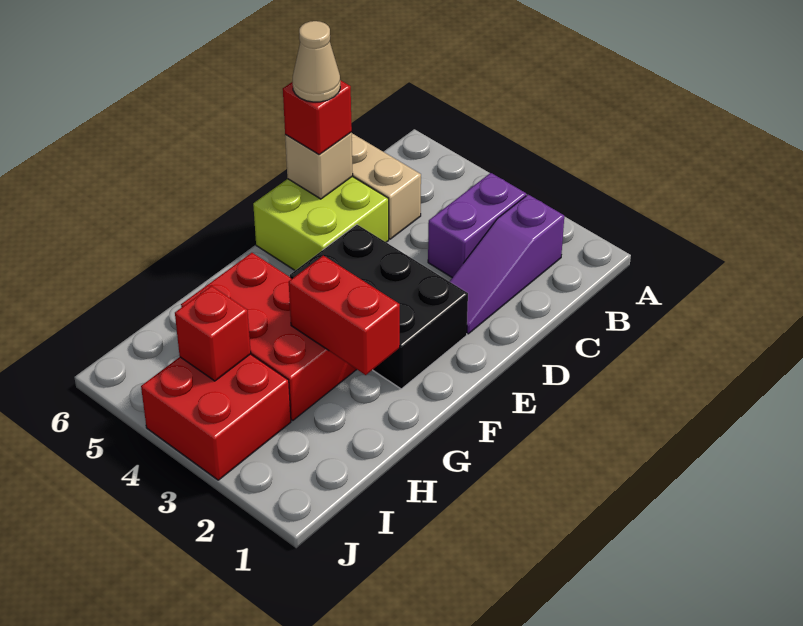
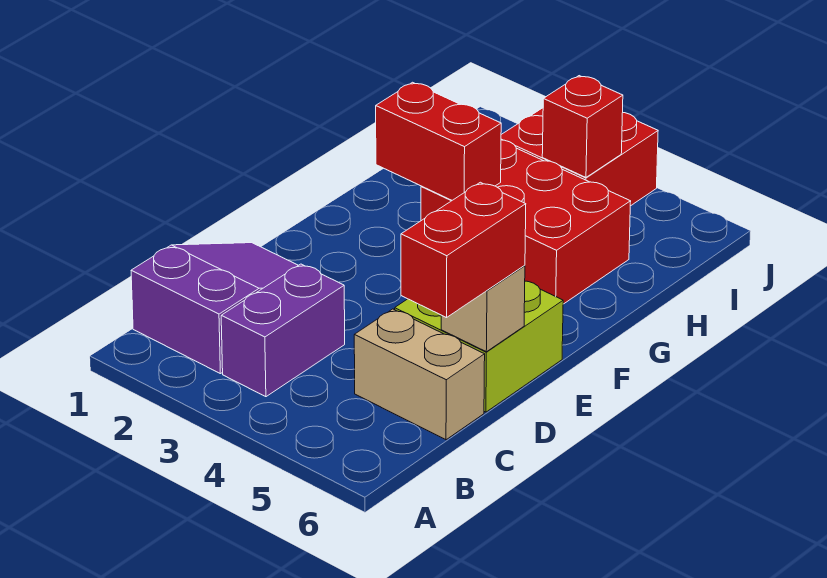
purple 1x3 slope [450,195,564,334] -> purple 2x3 slope [131,243,298,374]
red 1x1 brick [283,80,352,155] -> red 1x2 brick [401,182,526,318]
tan 1x1 cone [293,21,340,102] -> none
black 2x3 brick [290,225,468,389] -> none

